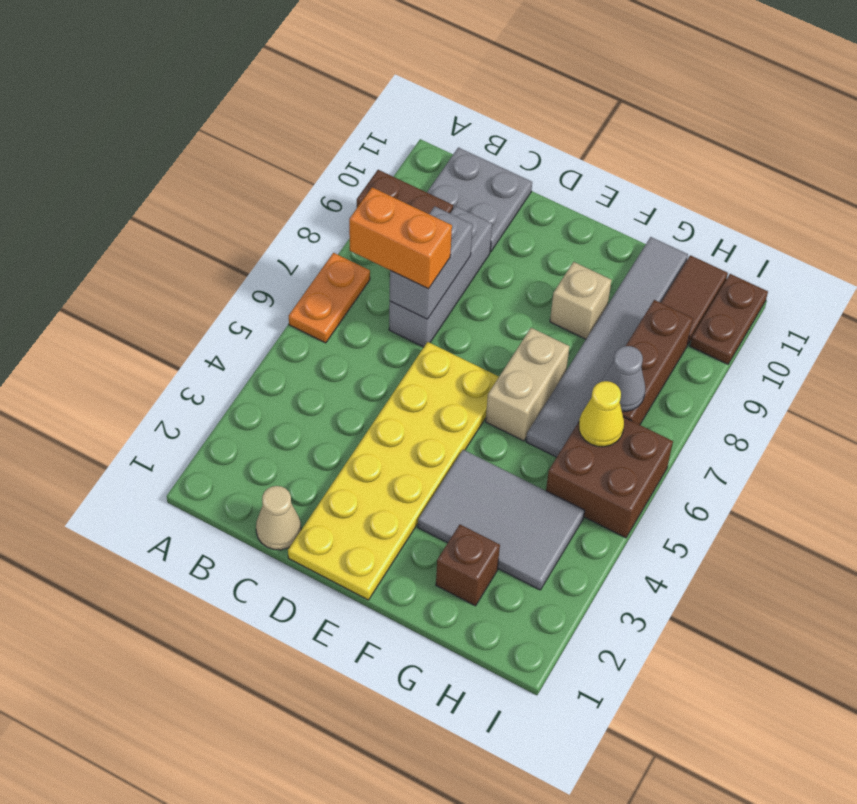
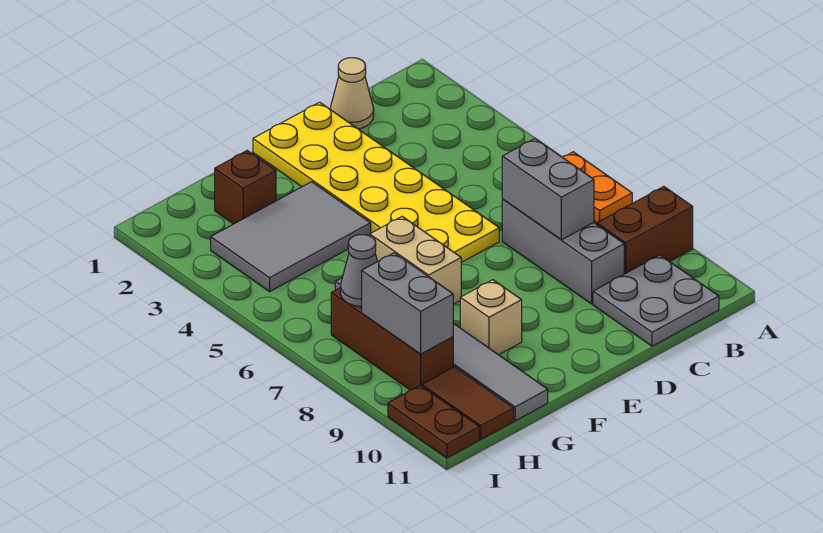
orange 1x2 brick [349,187,452,289] -> none
brown 2x2 brick [546,417,673,538] -> none
yellow 1x1 cone [579,381,624,447] -> none
none -> grey 1x2 brick [362,253,453,354]

